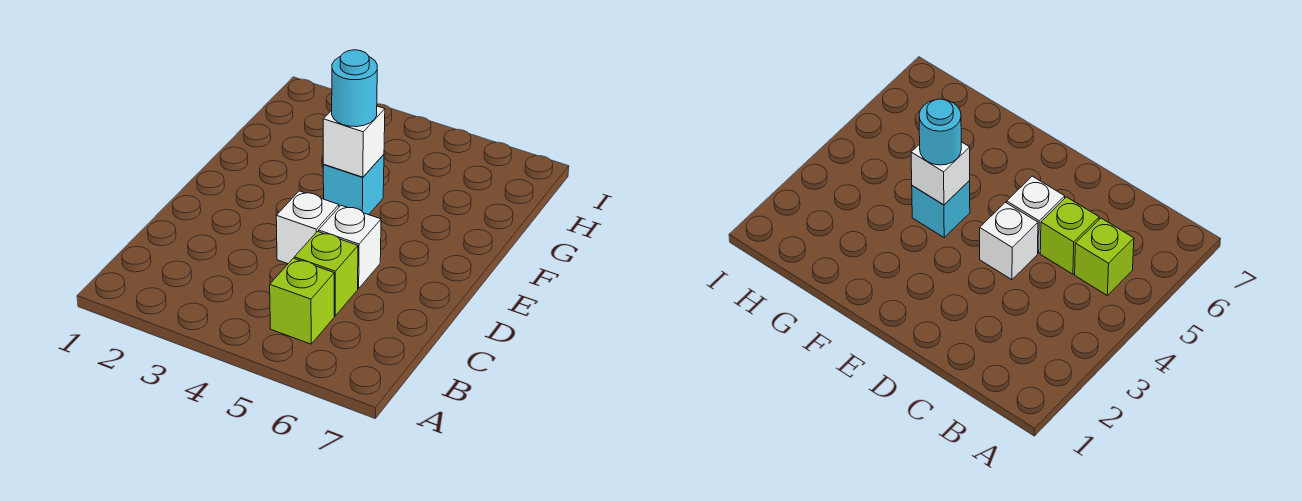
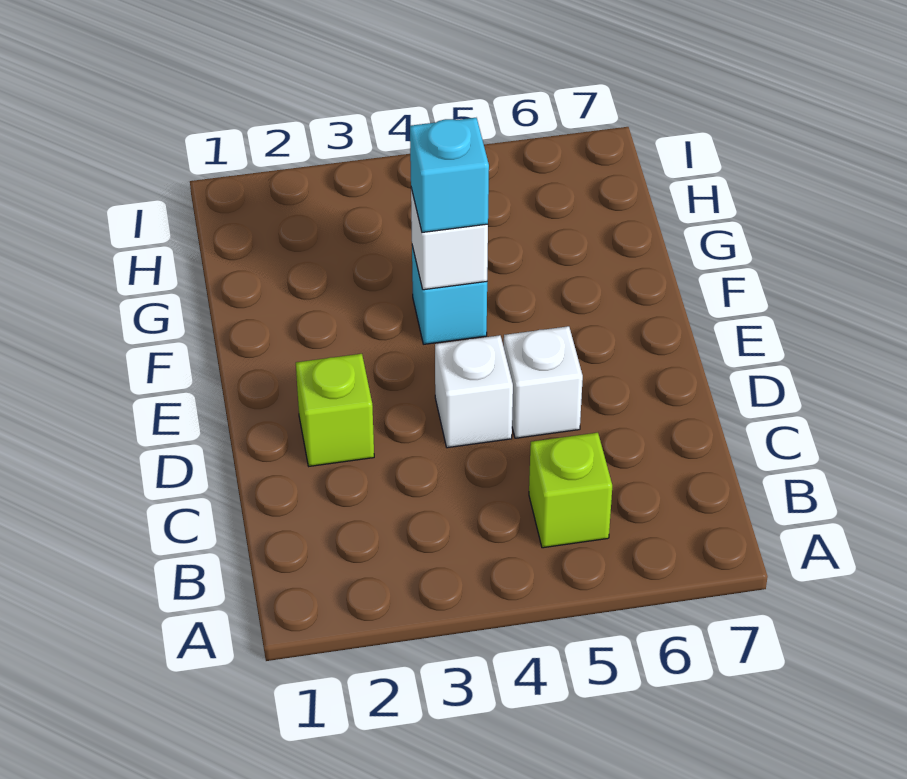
lime 1x1 brick [294,231,358,316] -> lime 1x1 brick moved to [296,354,374,466]
cyan 1x1 round brick [332,50,377,127] -> cyan 1x1 brick [410,118,489,232]

